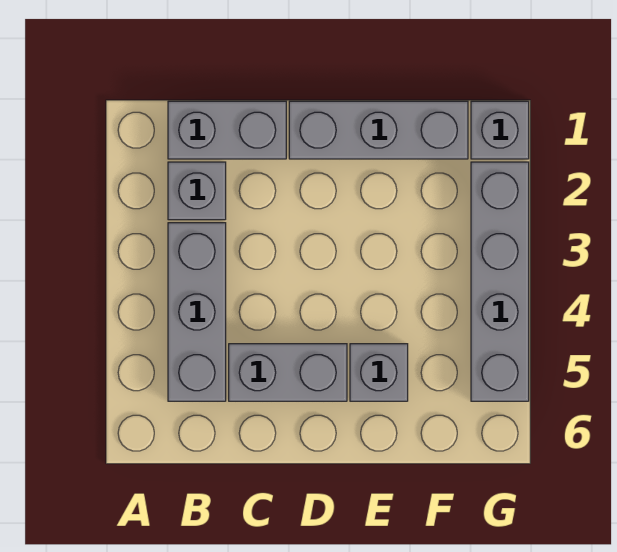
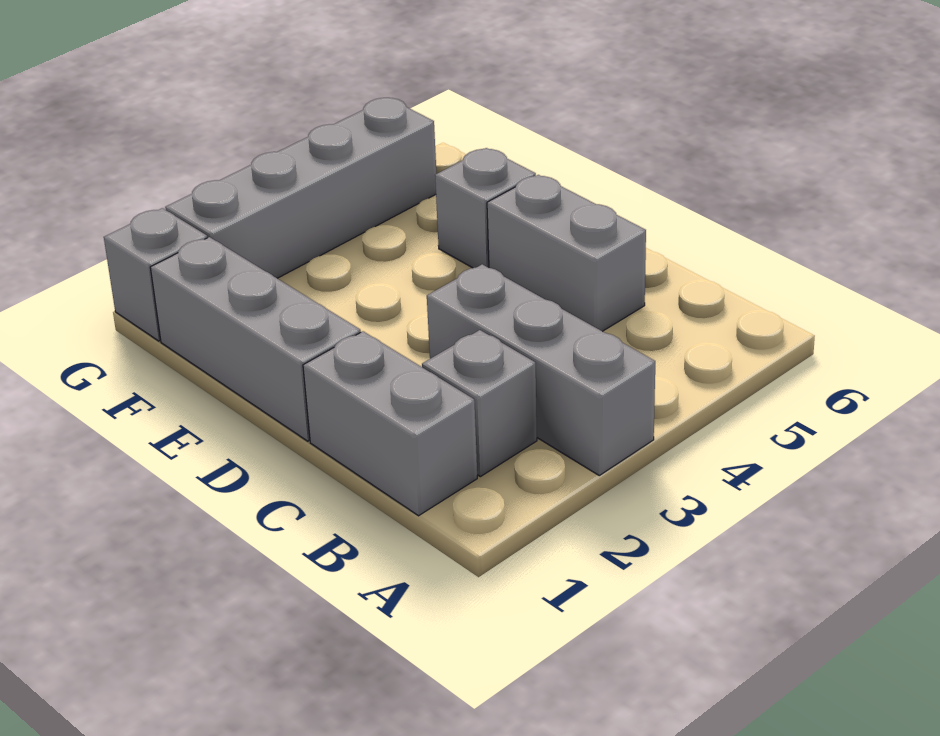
grey 1x3 brick [168,223,226,401] -> grey 1x3 brick turned to [427,264,655,475]

